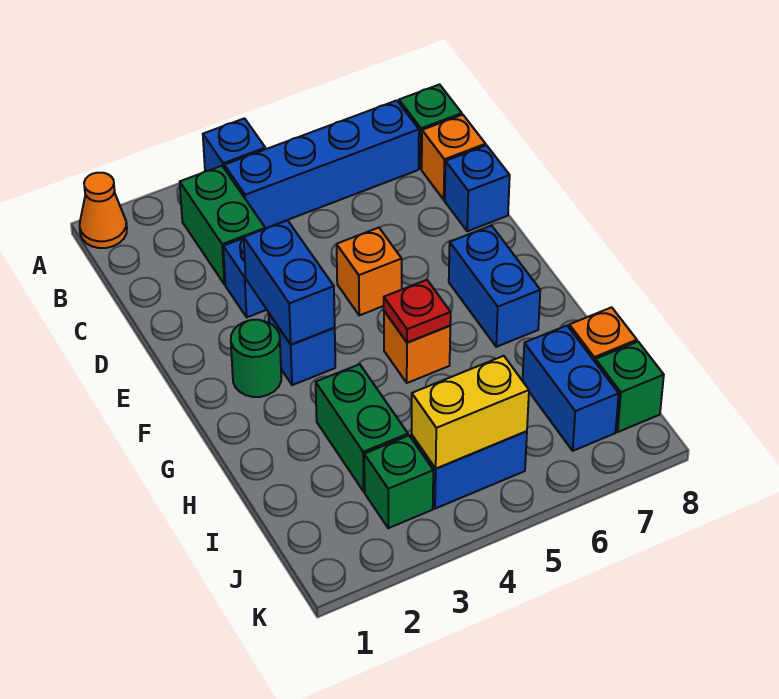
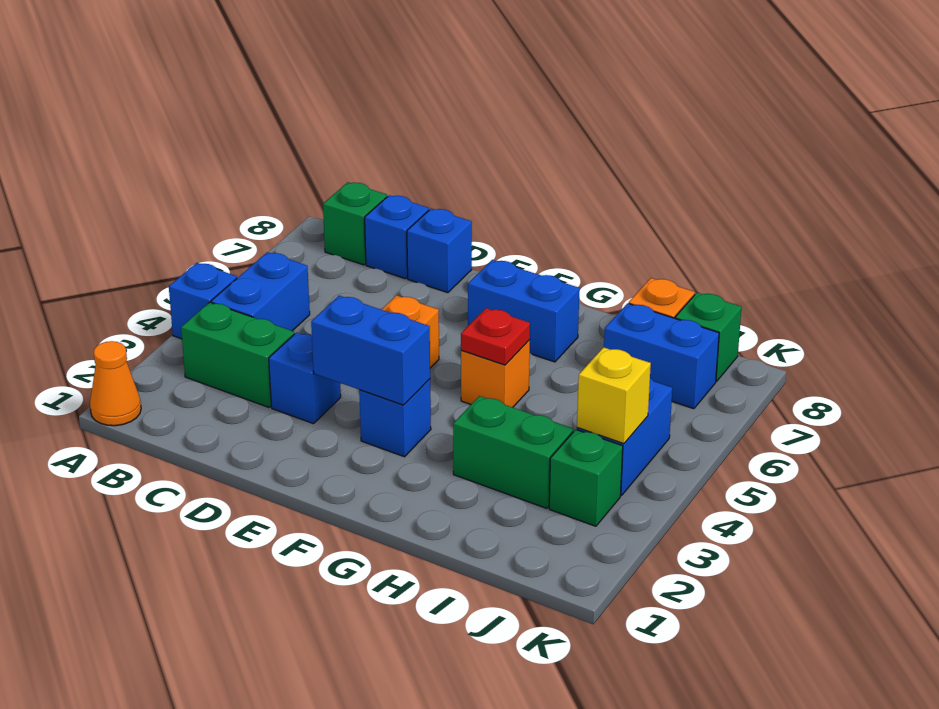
blue 1x4 brick [224,100,419,228] -> blue 1x2 brick [211,252,310,331]
orange 1x1 brick [422,115,486,200] -> blue 1x1 brick [365,195,429,279]
green 1x1 round brick [231,320,281,397] -> none
yellow 1x2 brick [411,356,529,468] -> yellow 1x1 brick [577,347,651,444]

